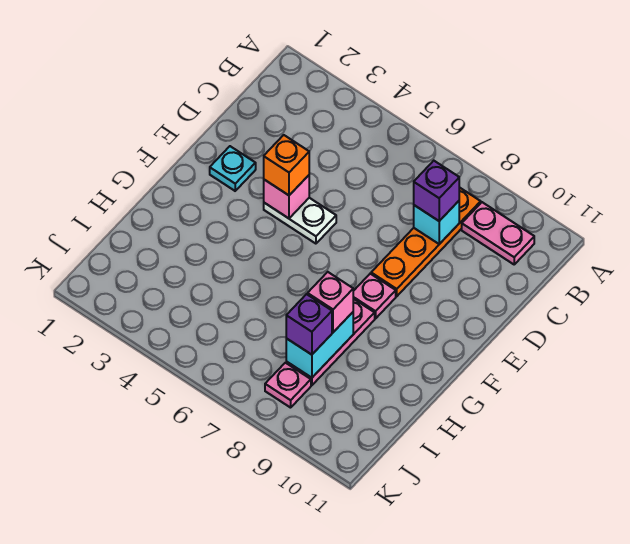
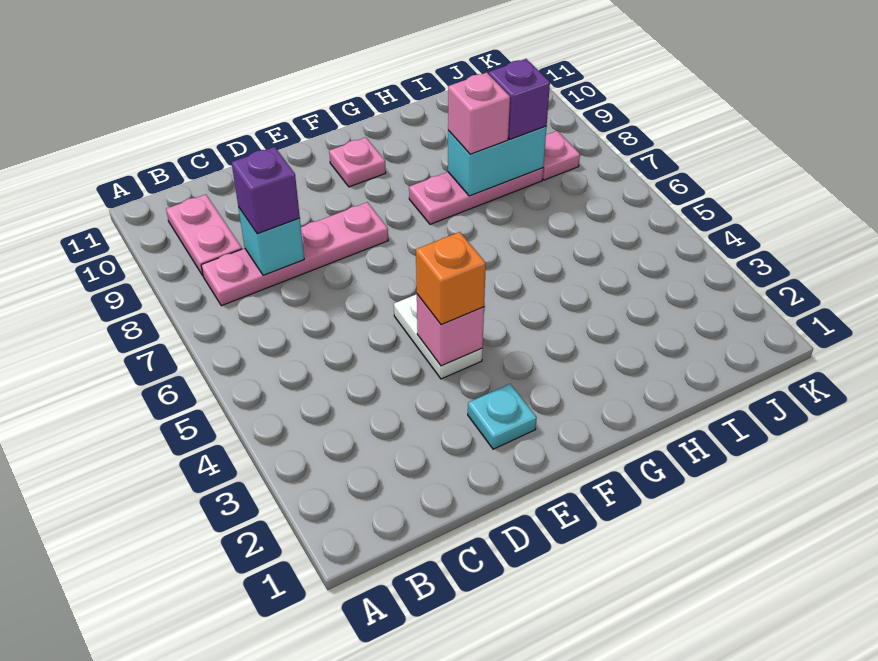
orange 1x4 plate [371,187,481,296] -> pink 1x4 plate [201,202,388,306]
pink 1x1 plate [353,274,396,319] -> pink 1x1 plate moved to [329,137,386,187]

